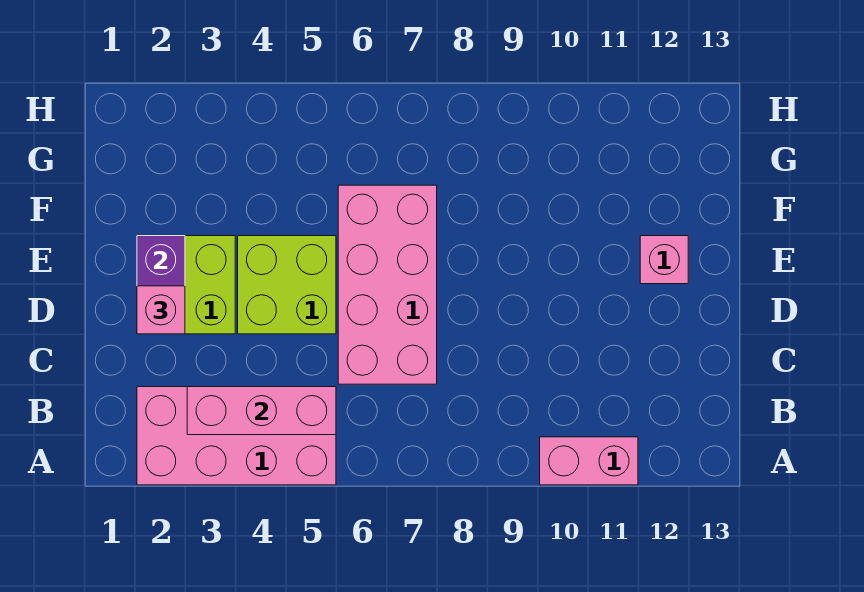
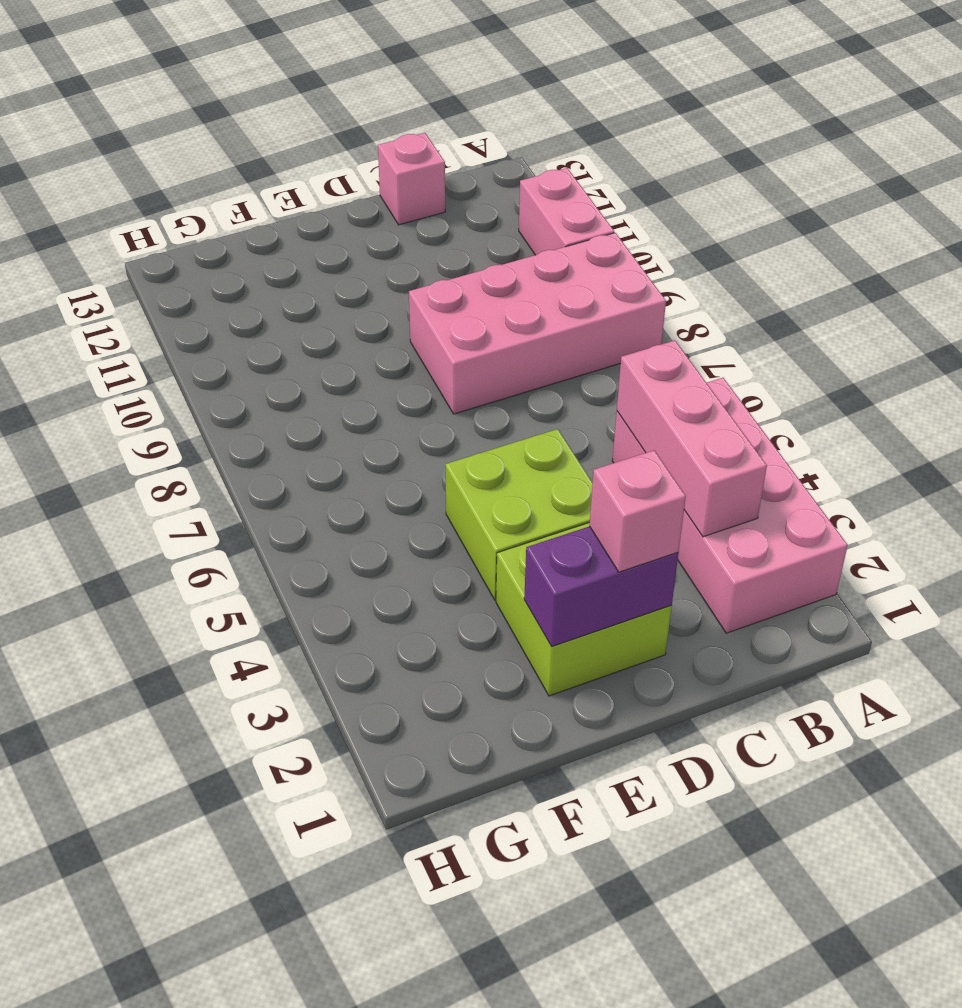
pink 2x4 brick [338,185,437,384] -> pink 2x4 brick moved to [409,233,666,414]
pink 1x1 brick [640,236,688,284] -> pink 1x1 brick moved to [378,133,445,225]

